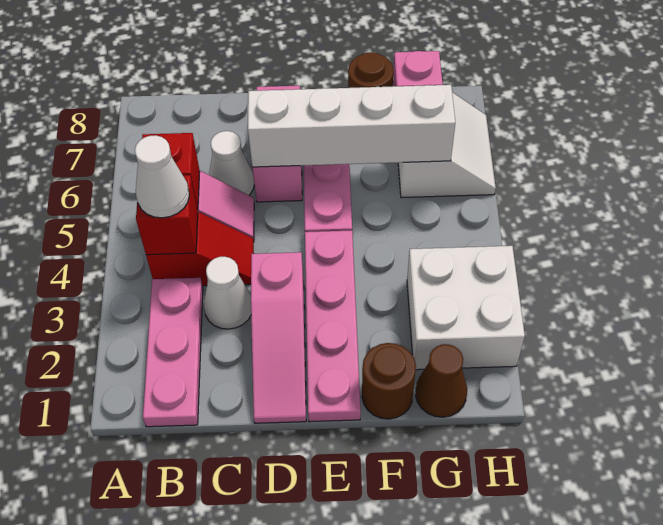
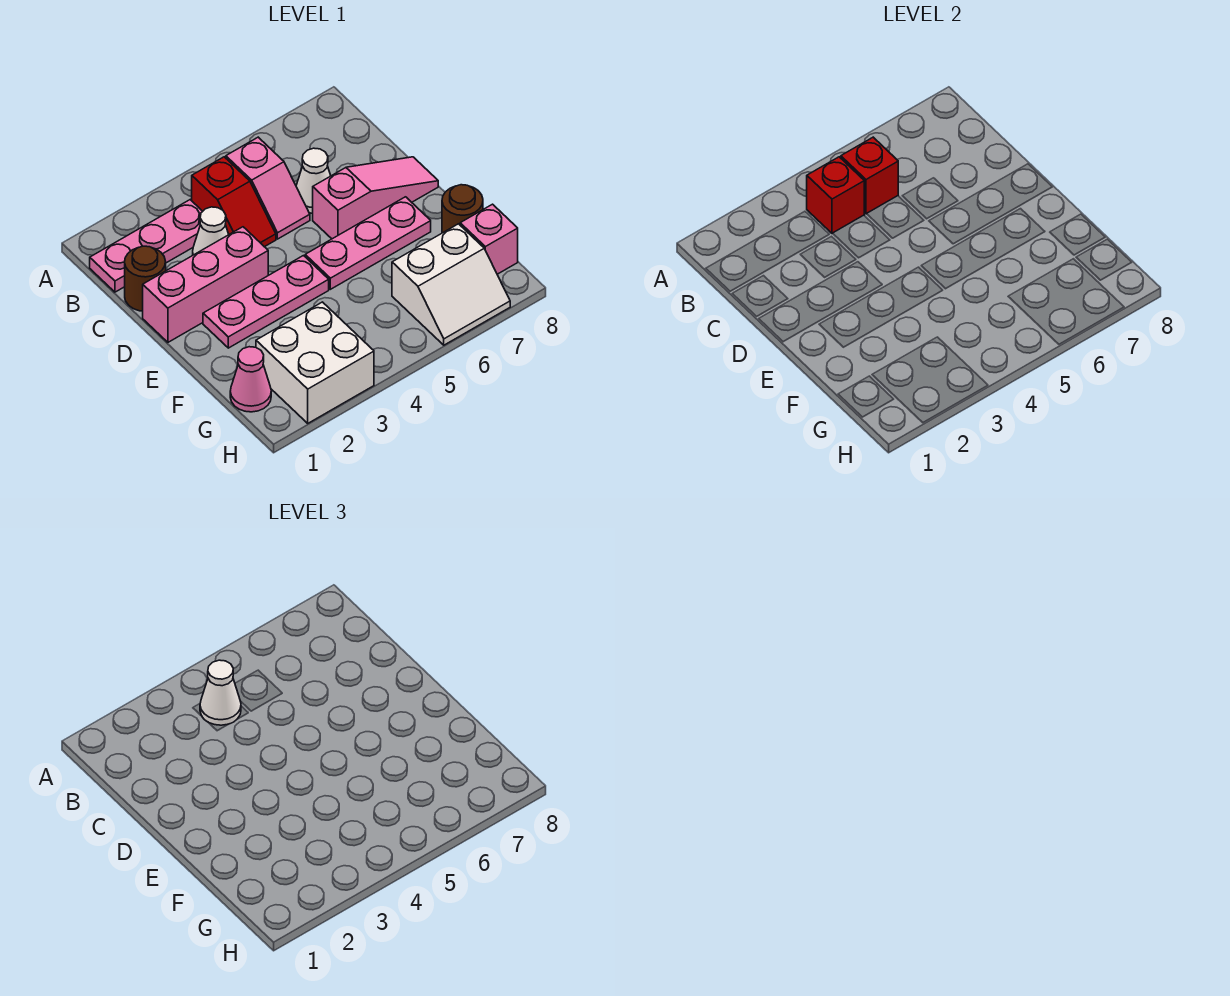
pink 1x3 slope [251,252,306,423] -> pink 1x3 brick [143,227,268,342]
white 1x4 brick [248,85,455,167] -> none
pink 1x4 plate [305,230,361,422] -> pink 1x3 plate [203,256,329,348]
brown 1x1 round brick [362,343,416,419] -> brown 1x1 round brick moved to [125,246,166,311]
brown 1x1 cone [416,344,467,417] -> pink 1x1 cone [230,347,271,412]

